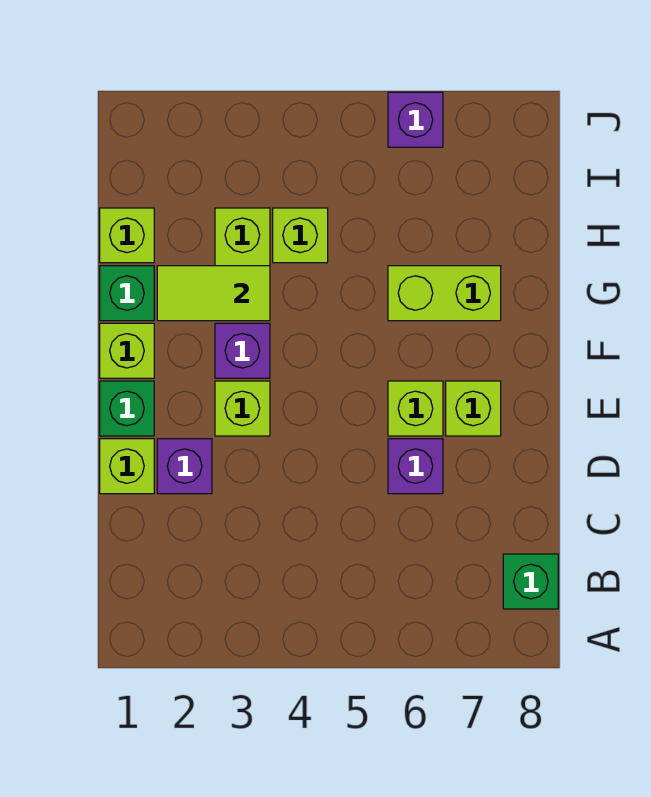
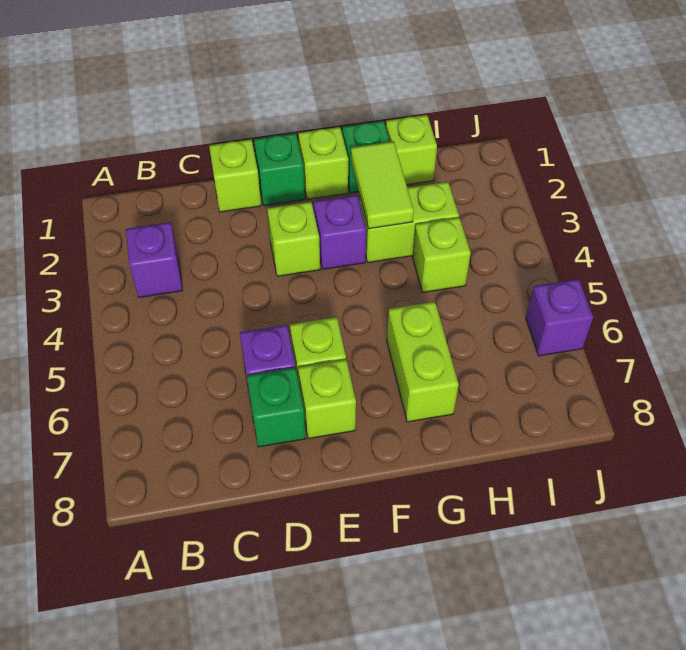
green 1x1 brick [503,554,558,609] -> green 1x1 brick moved to [247,368,306,447]
purple 1x1 brick [157,439,212,494] -> purple 1x1 brick moved to [126,222,183,297]

